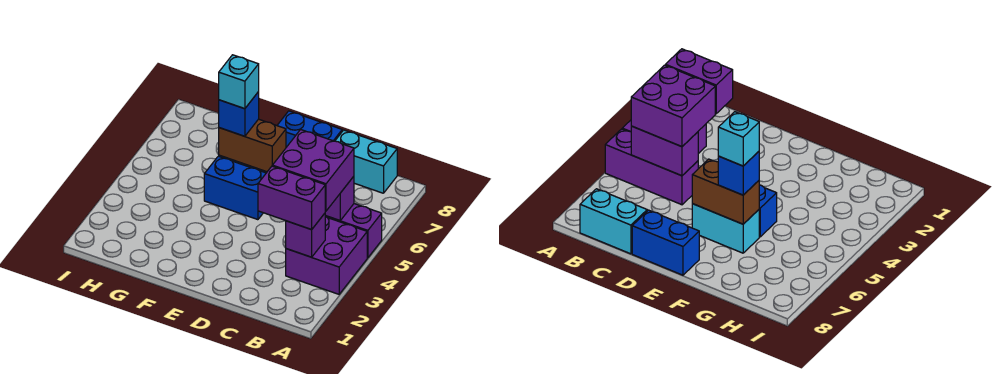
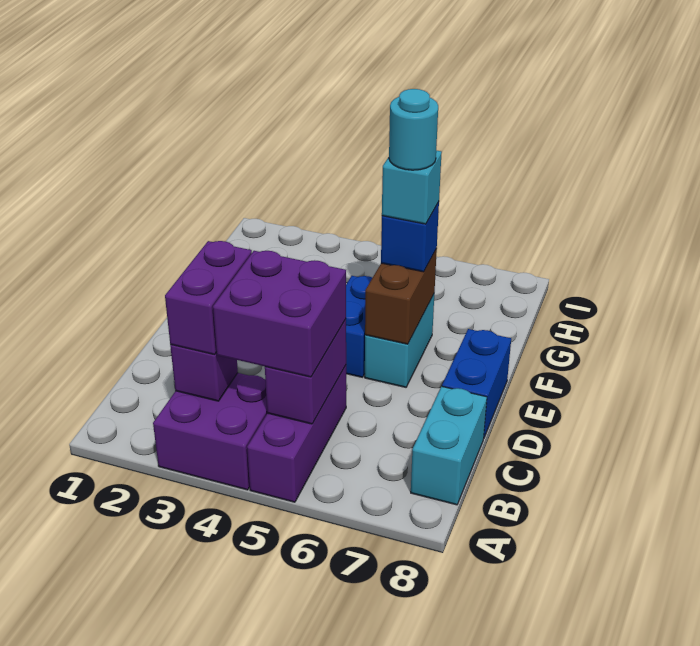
none -> cyan 1x1 round brick [389,89,438,170]

